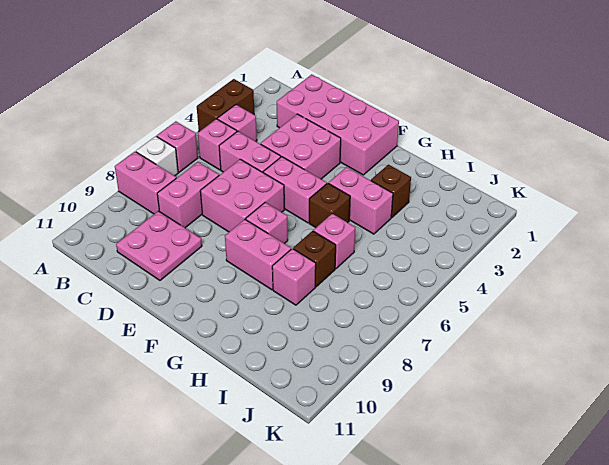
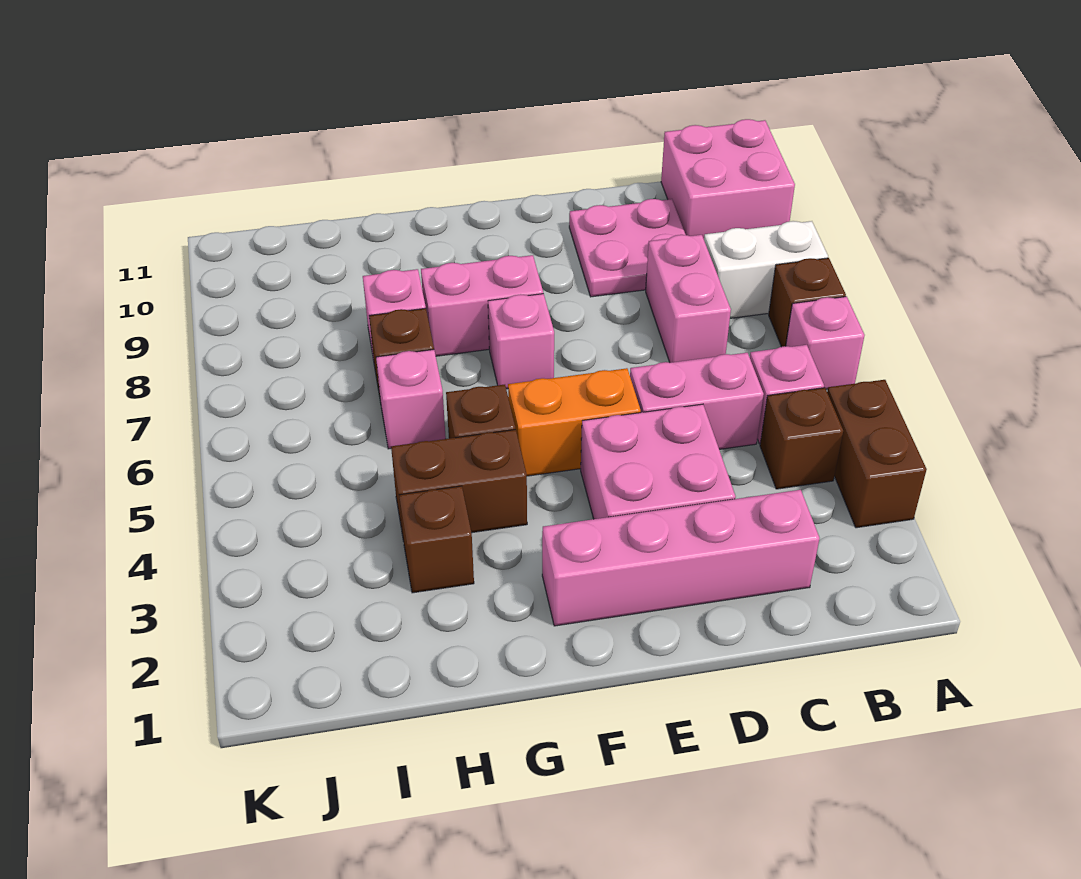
white 1x1 brick [136,136,178,176] -> brown 1x1 brick [769,258,846,347]
pink 1x2 brick [115,152,176,214] -> white 1x2 brick [704,221,828,318]
pink 1x1 brick [217,105,257,141] -> brown 1x1 brick [760,388,843,489]
pink 2x4 brick [277,74,399,175] -> pink 1x4 brick [542,490,820,626]
pink 2x2 brick [200,159,284,232] -> pink 2x2 brick moved to [661,119,795,239]
pink 1x2 brick [263,157,327,223] -> orange 1x2 brick [508,368,641,476]
pink 1x2 brick [329,167,393,234] -> brown 1x2 brick [391,429,527,541]

